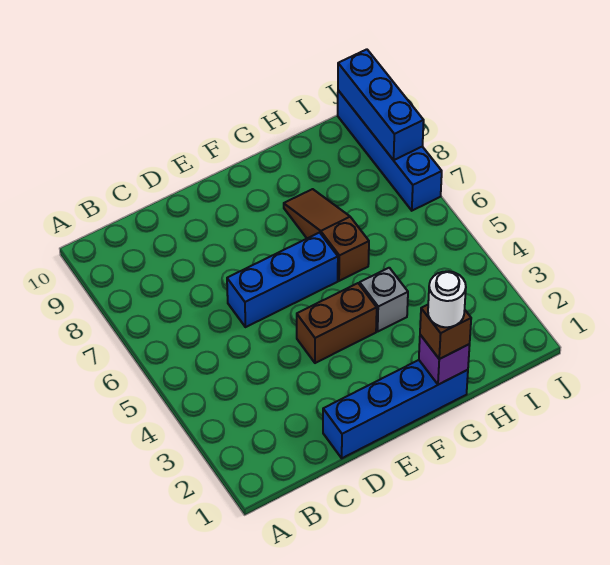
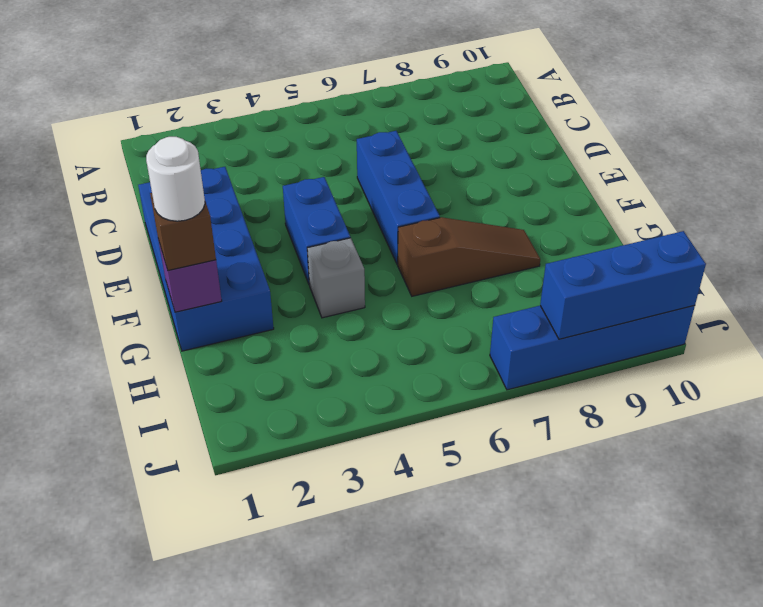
blue 1x4 brick [323,360,468,458] -> blue 2x4 brick [138,167,274,351]
brown 1x2 brick [297,283,377,363] -> blue 1x2 brick [283,177,350,284]

